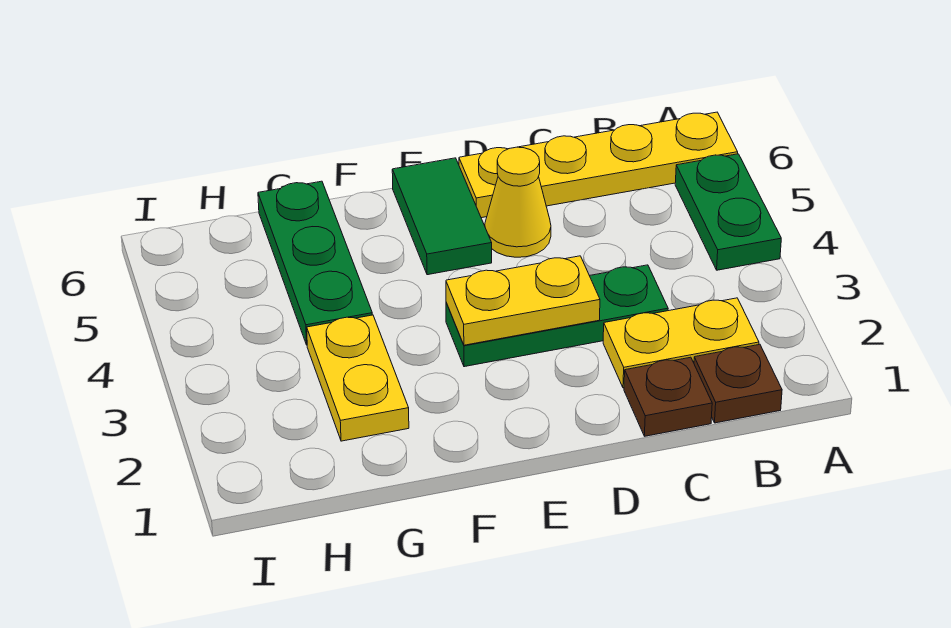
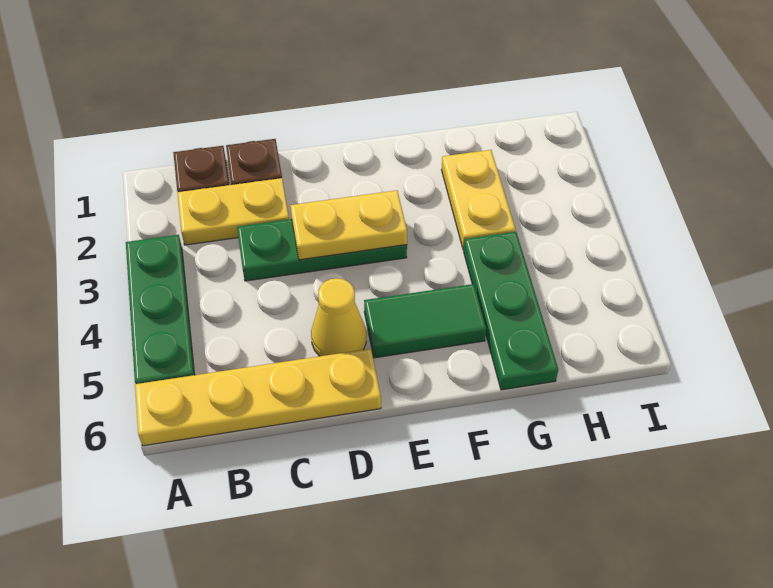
green 1x2 plate [675,154,781,270] -> green 1x3 plate [126,235,195,384]
green 1x2 tile [392,158,492,275] -> green 1x2 tile turned to [364,284,486,358]

